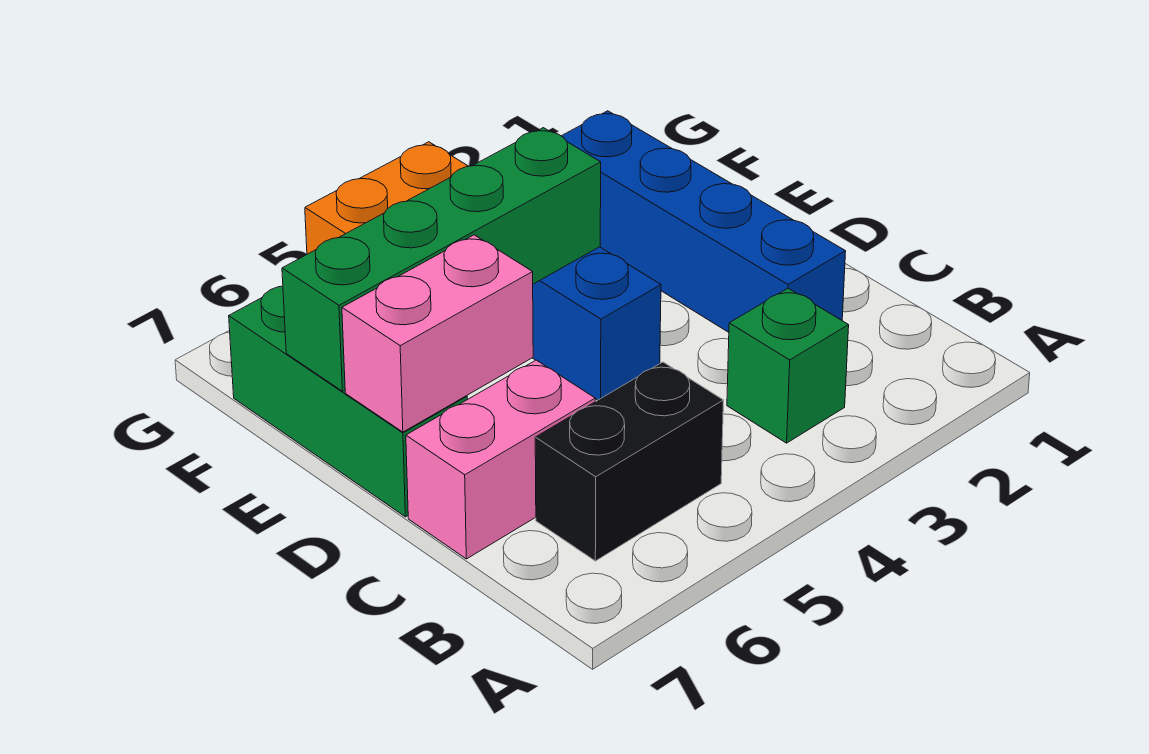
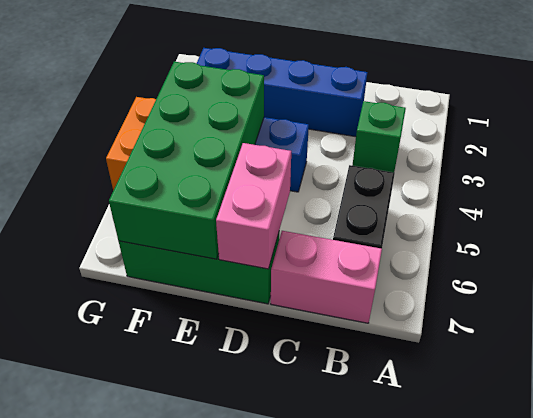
pink 1x2 brick [406,360,595,559] -> pink 1x2 brick turned to [271,231,382,323]
green 1x4 brick [282,128,601,391] -> green 2x4 brick [109,62,264,259]

